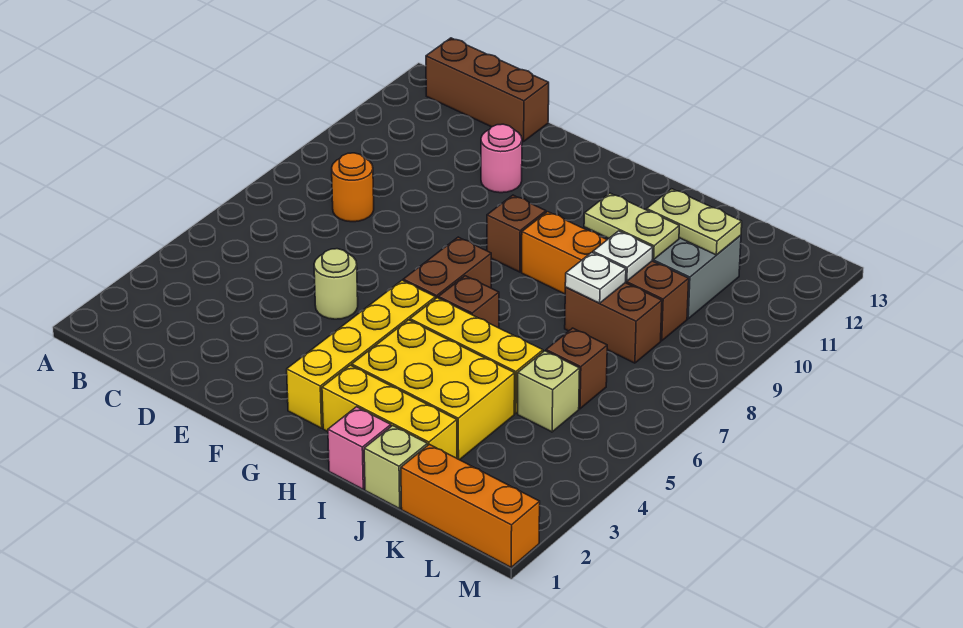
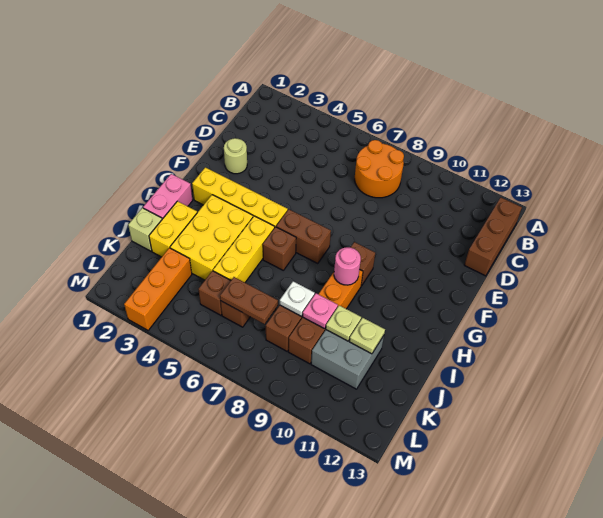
orange 1x1 round brick [332,153,374,222] -> orange 2x2 round brick [355,140,404,198]
tan 1x1 round brick [314,249,358,319] -> tan 1x1 round brick moved to [224,138,247,174]
pink 1x1 round brick [481,124,522,193] -> pink 1x1 round brick moved to [334,247,361,285]
yellow 1x3 brick [322,365,457,458] -> yellow 1x2 brick [149,201,197,257]
pink 1x1 brick [328,407,391,489] -> pink 1x2 brick [143,174,193,219]
tan 1x2 plate [584,193,679,260] -> tan 1x1 plate [326,305,361,341]
white 1x1 plate [593,231,653,281] -> pink 1x1 plate [303,293,338,329]
tan 1x2 plate [647,189,742,255] -> tan 1x1 plate [349,318,385,354]
orange 1x3 brick [401,444,540,567] -> orange 1x3 brick moved to [124,248,192,330]
tan 1x1 brick [518,351,580,432] -> brown 1x1 brick [198,271,231,315]
none -> brown 1x2 plate [220,277,278,324]

